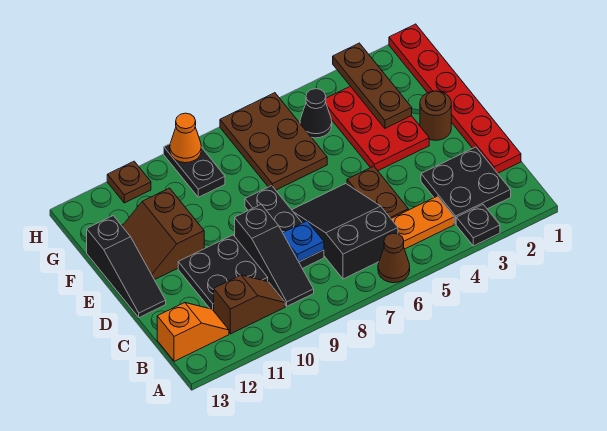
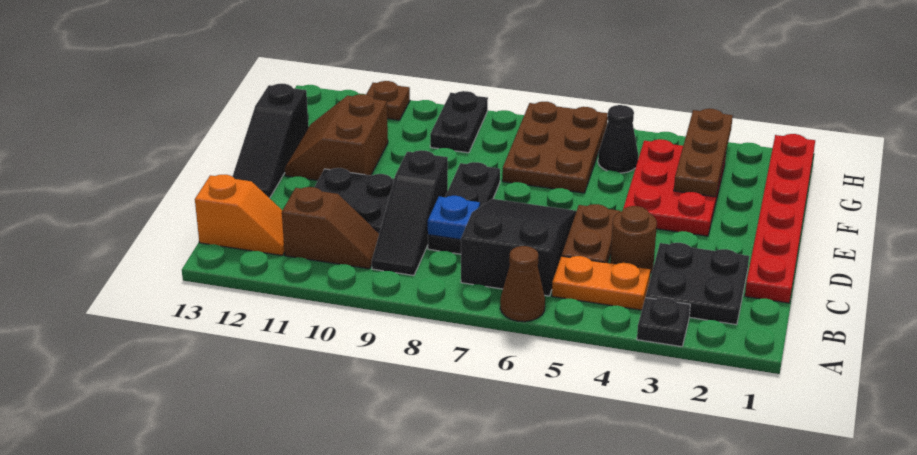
brown 1x1 round brick [420,91,451,140] -> brown 1x1 round brick moved to [610,206,657,274]
orange 1x1 cone [170,113,201,163] -> none

